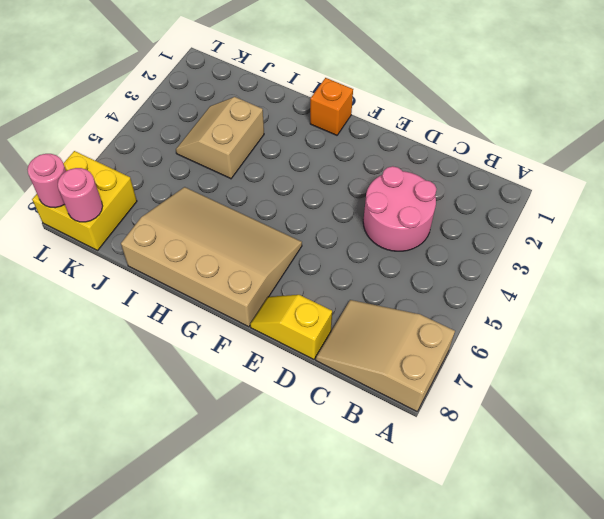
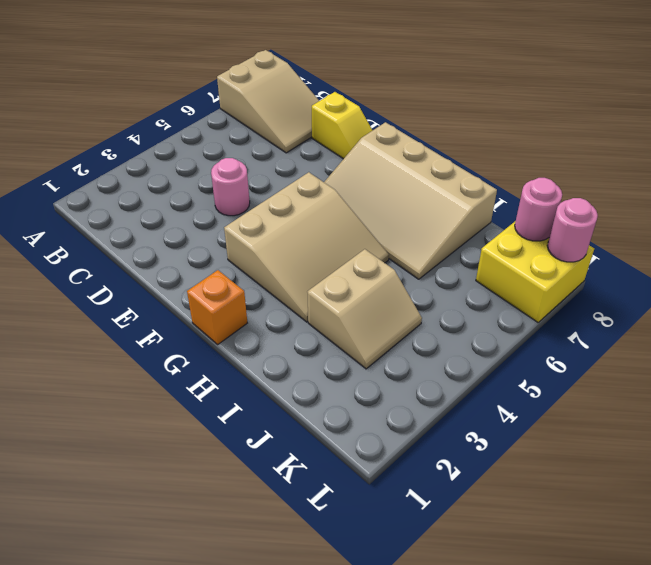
pink 2x2 round brick [363,166,436,251] -> pink 1x1 round brick [211,158,250,216]
none -> tan 3x3 slope [224,172,389,322]

